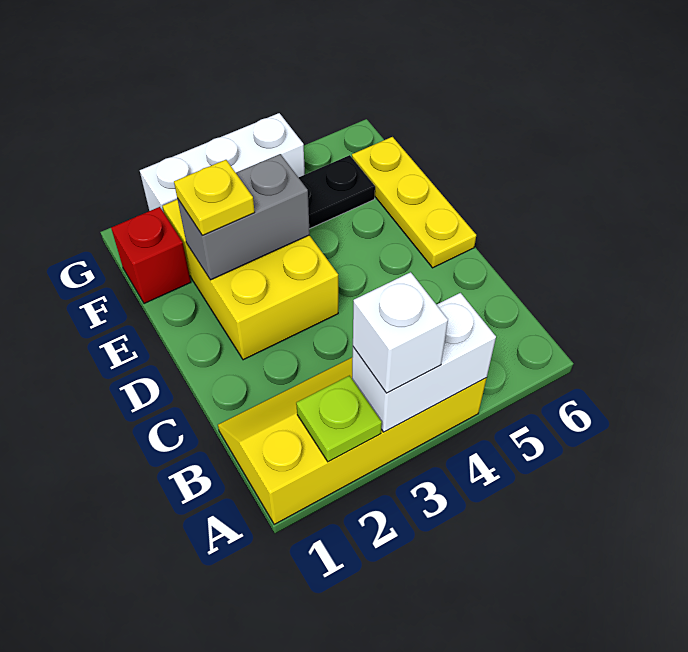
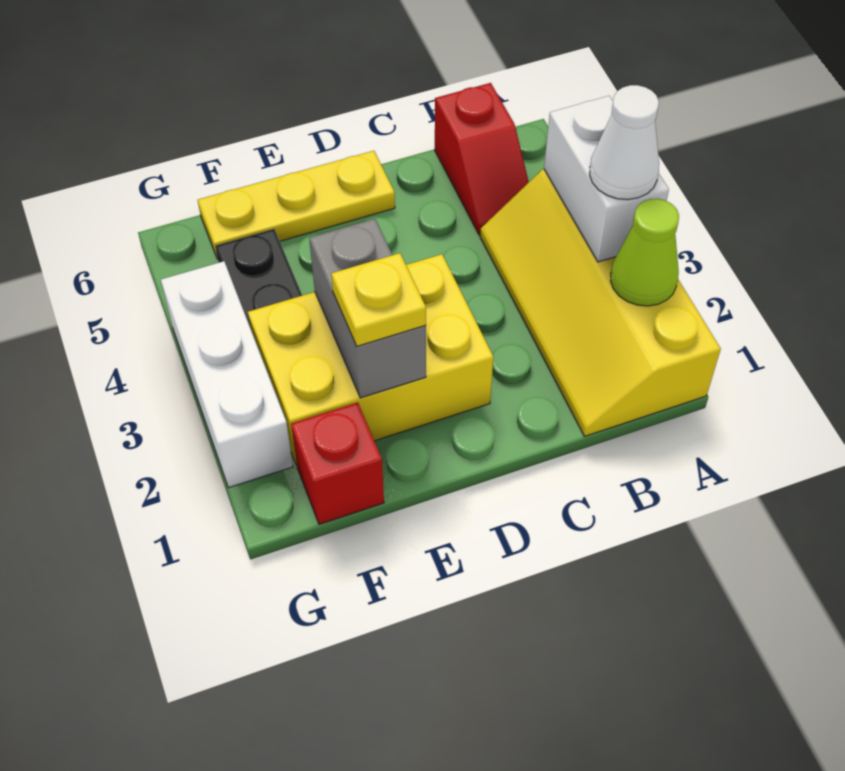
lime 1x1 plate [296,376,382,462] -> lime 1x1 cone [610,199,679,306]
white 1x1 brick [353,272,448,393] -> white 1x1 cone [590,85,659,200]
none -> red 1x2 slope [435,83,529,235]

